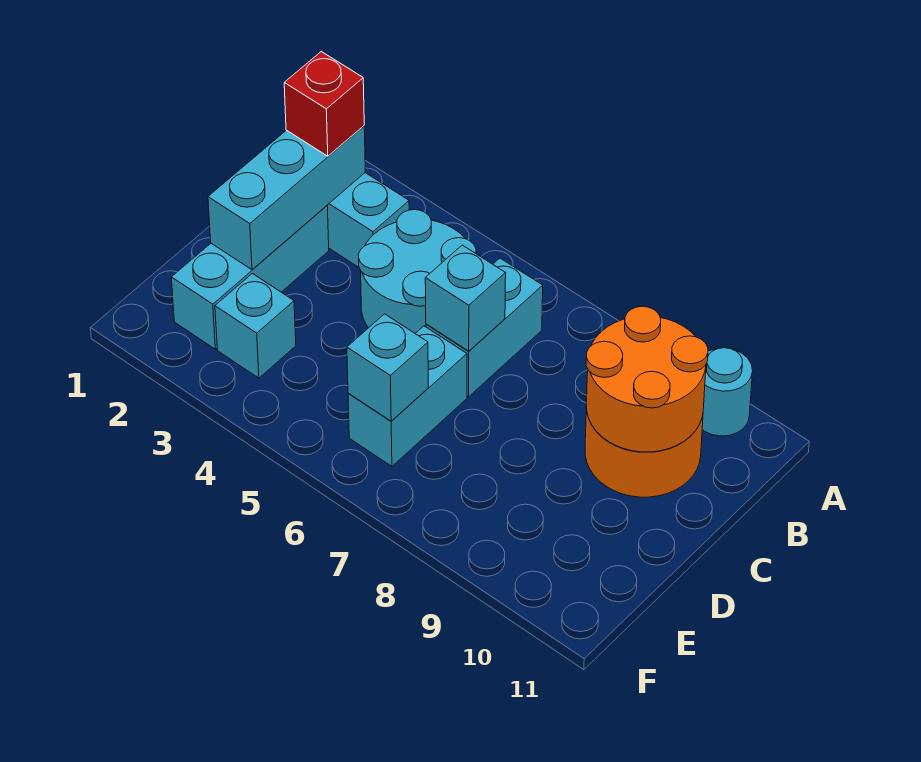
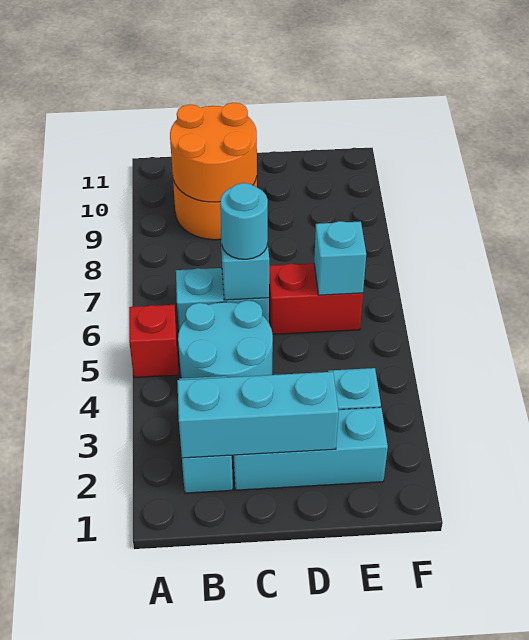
cyan 1x1 round brick [702,348,753,436] -> cyan 1x1 round brick moved to [220,183,268,259]
red 1x1 brick [284,52,364,156] -> red 1x1 brick moved to [129,305,179,377]
cyan 1x2 brick [348,326,467,466] -> red 1x2 brick [269,263,363,334]

